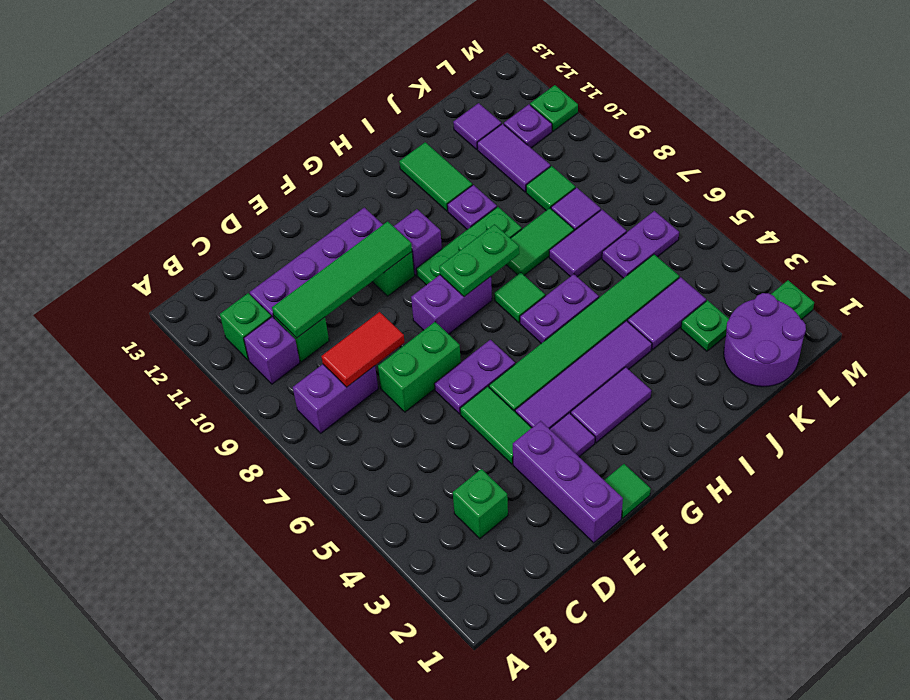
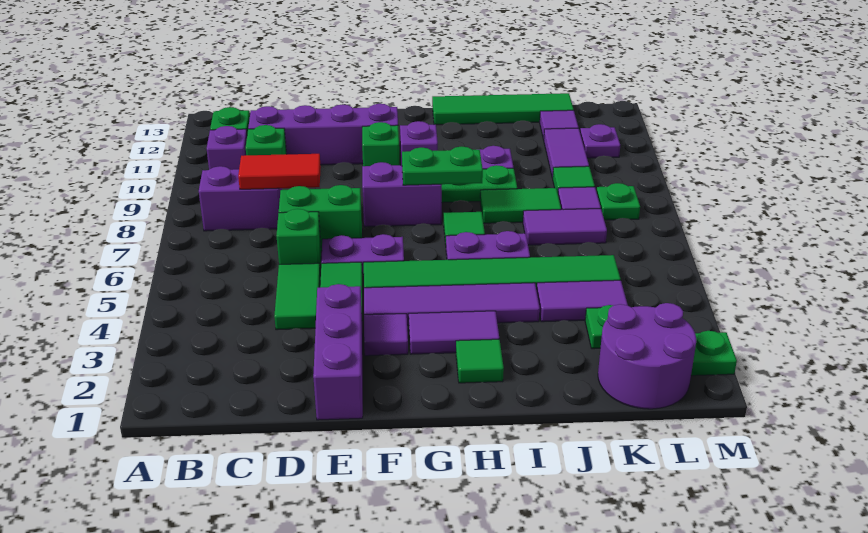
green 1x1 brick [453,469,508,539] -> green 1x1 brick moved to [276,209,321,269]
green 1x4 tile [272,221,412,338] -> green 1x4 tile moved to [432,93,574,125]
green 1x1 tile [604,464,651,518] -> green 1x1 tile moved to [456,339,504,383]
green 1x2 tile [399,142,472,211] -> green 1x2 tile moved to [274,263,320,330]
purple 1x2 plate [602,211,679,278] -> none
green 1x1 plate [530,85,578,131] -> green 1x1 plate moved to [597,183,640,220]

